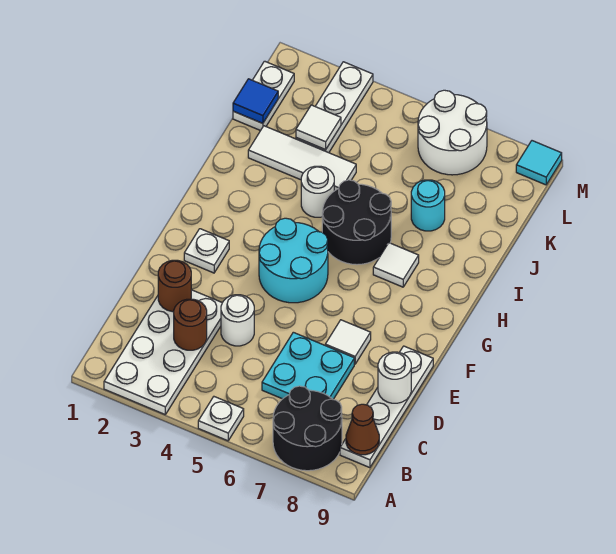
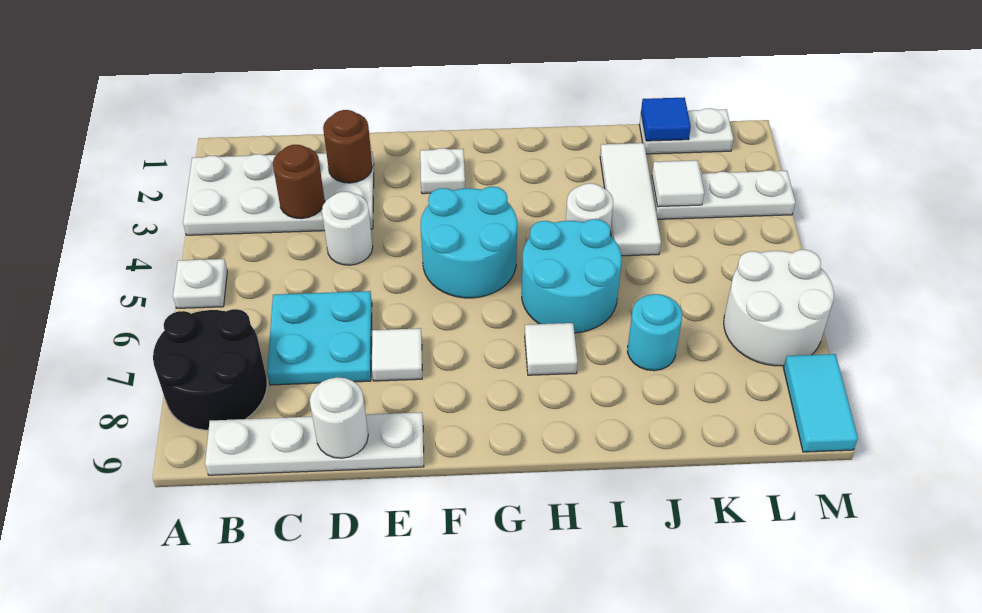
brown 1x1 cone [346,404,379,455] -> none
black 2x2 round brick [322,180,391,265] -> cyan 2x2 round brick [522,219,622,333]
cyan 1x1 tile [516,141,562,185] -> cyan 1x2 tile [783,354,858,452]

